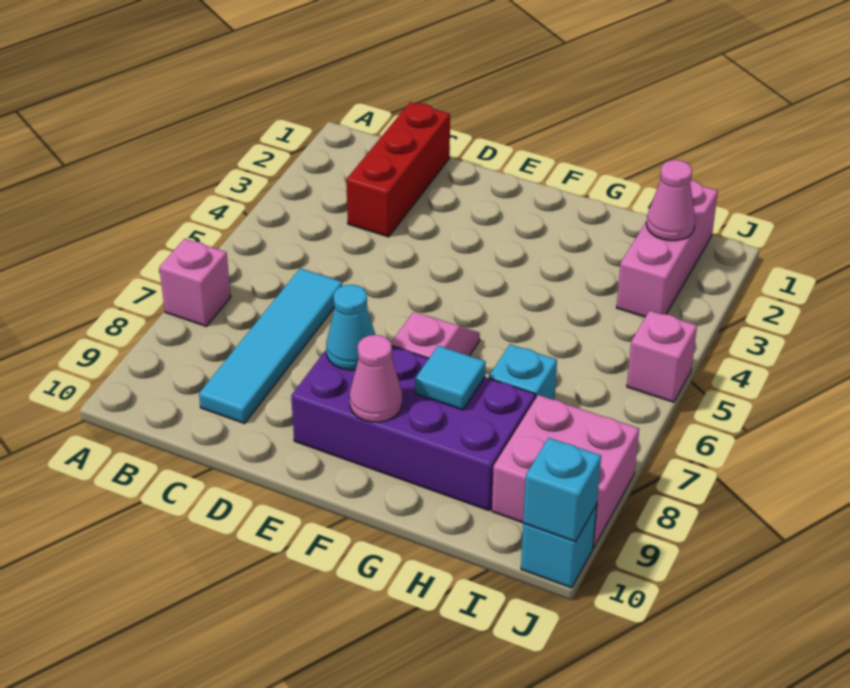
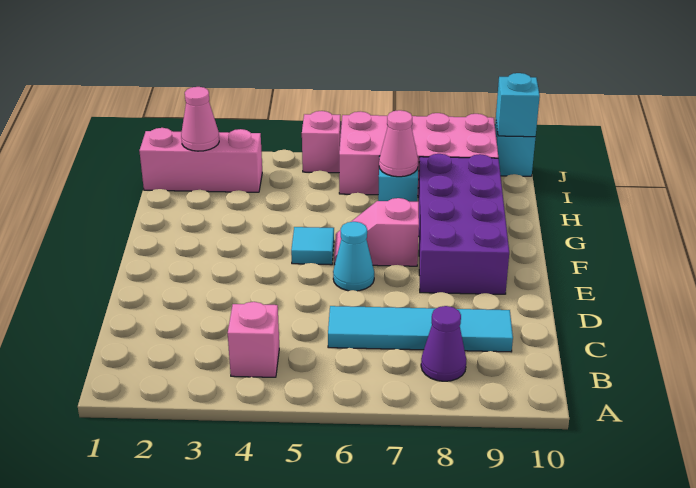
pink 1x1 brick [159,239,231,326] -> pink 1x1 brick moved to [228,302,279,377]
none -> purple 1x1 cone [421,306,466,381]
red 1x3 brick [346,102,450,237] -> none
cyan 1x1 cone [326,285,375,370] -> cyan 1x1 cone moved to [333,222,374,291]
pink 1x1 cone [350,335,402,422] -> pink 1x1 cone moved to [379,110,418,177]
cyan 1x1 tile [415,346,486,410] -> cyan 1x1 tile moved to [291,227,334,265]
pink 2x2 brick [492,395,639,548] -> pink 2x4 brick [339,111,498,196]

